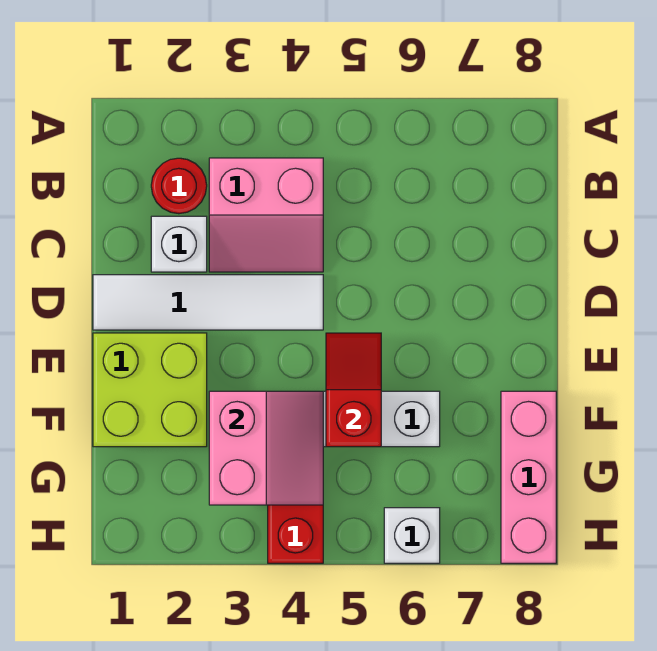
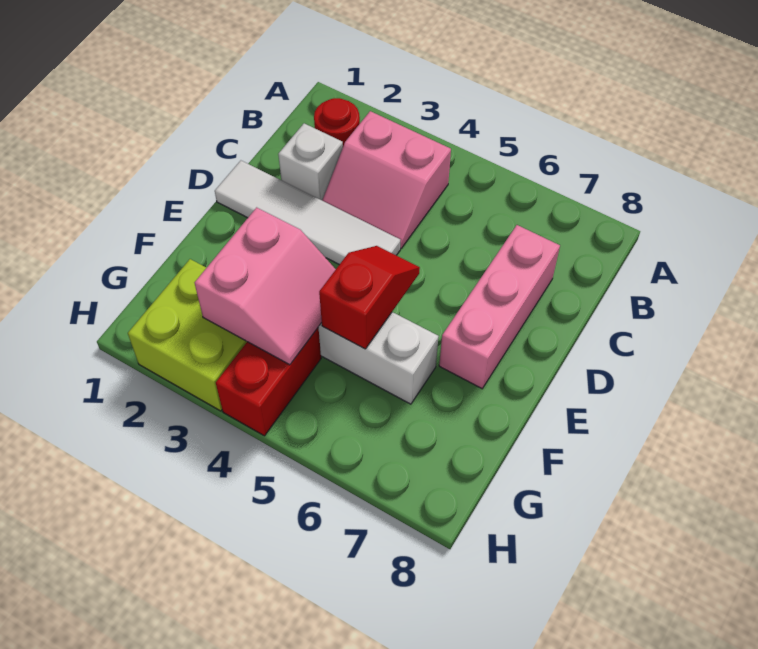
lime 2x2 brick [93,333,207,447] -> lime 2x2 brick moved to [128,259,247,411]
pink 1x3 brick [501,391,556,563] -> pink 1x3 brick moved to [439,225,560,389]
white 1x1 brick [384,508,440,563] -> none

